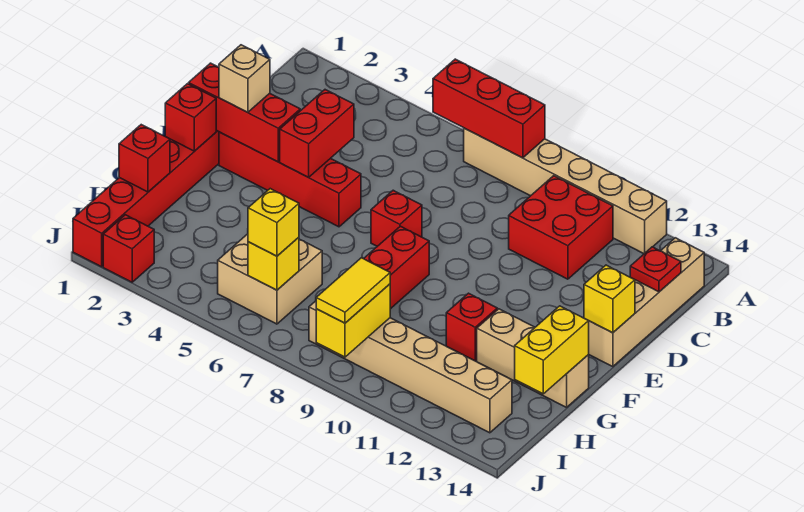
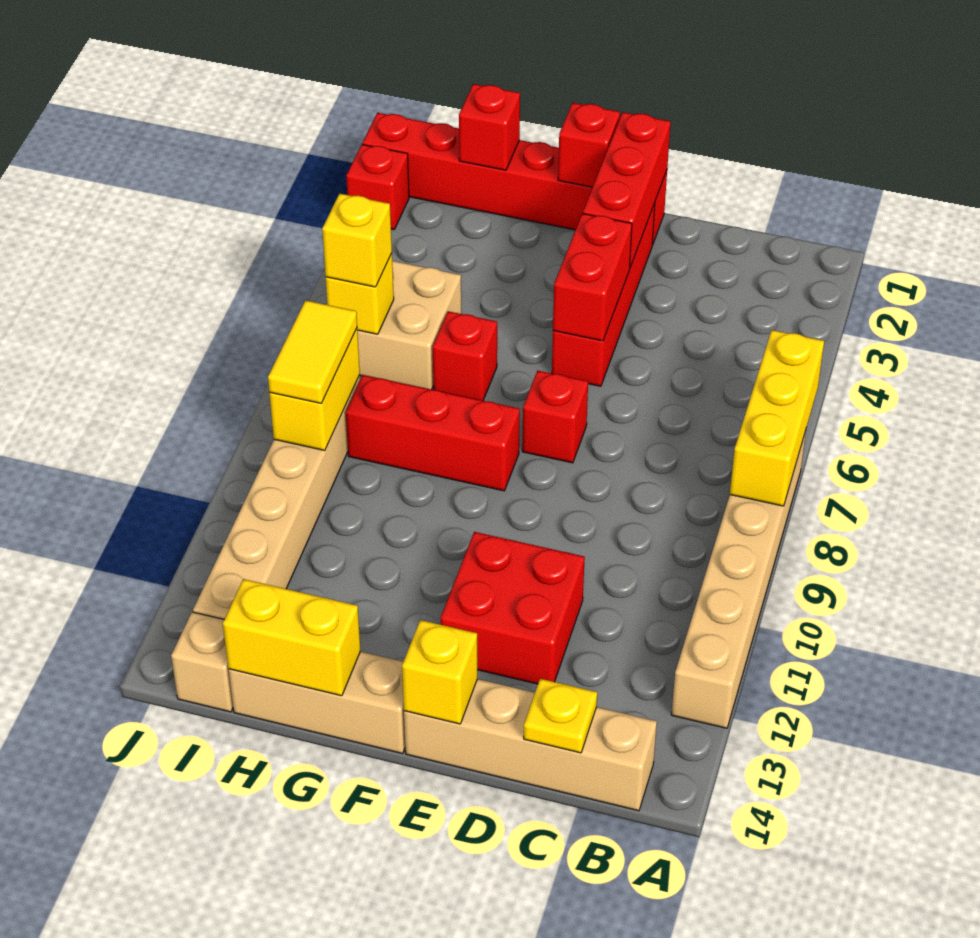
red 1x3 brick [433,59,545,158] -> yellow 1x3 brick [730,330,824,506]
red 2x2 brick [509,176,613,279] -> red 2x2 brick moved to [440,532,585,684]
red 1x1 plate [630,247,681,292] -> yellow 1x1 plate [524,679,597,753]
red 1x2 brick [280,90,354,177] -> red 1x2 brick turned to [553,213,632,341]
tan 1x1 brick [219,45,270,112] -> tan 1x1 brick moved to [171,612,233,712]
red 1x1 brick [446,293,497,361] -> red 1x1 brick moved to [433,311,497,400]
tan 1x3 brick [477,309,589,407] -> tan 1x3 brick turned to [229,652,405,754]
yellow 1x2 brick [316,284,390,357] -> yellow 1x2 brick turned to [269,329,360,451]
yellow 1x2 tile [316,258,390,323] -> yellow 1x2 tile turned to [268,300,357,403]

